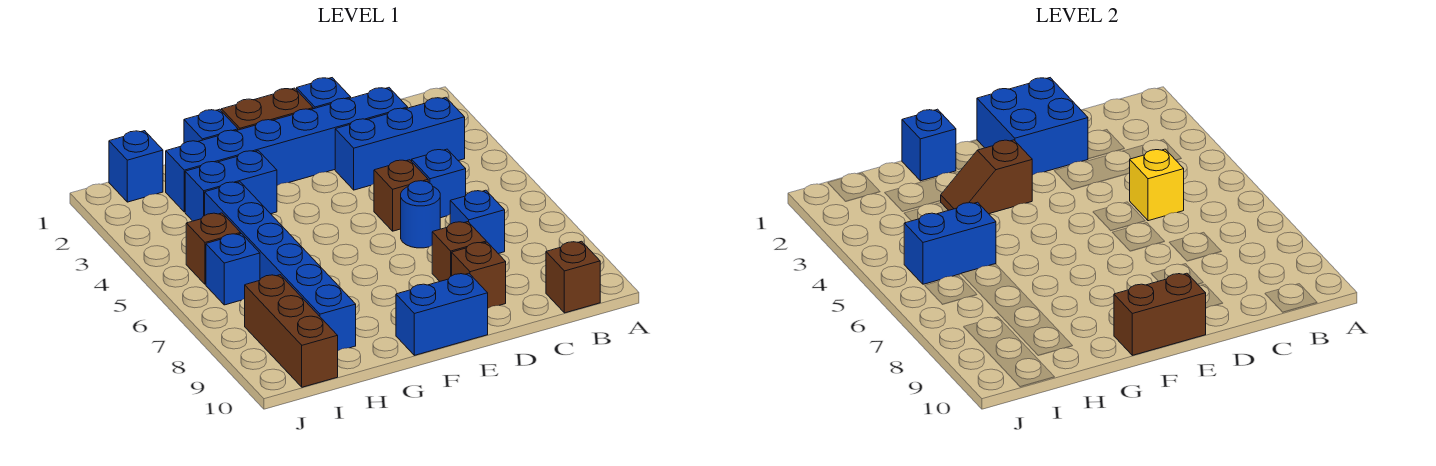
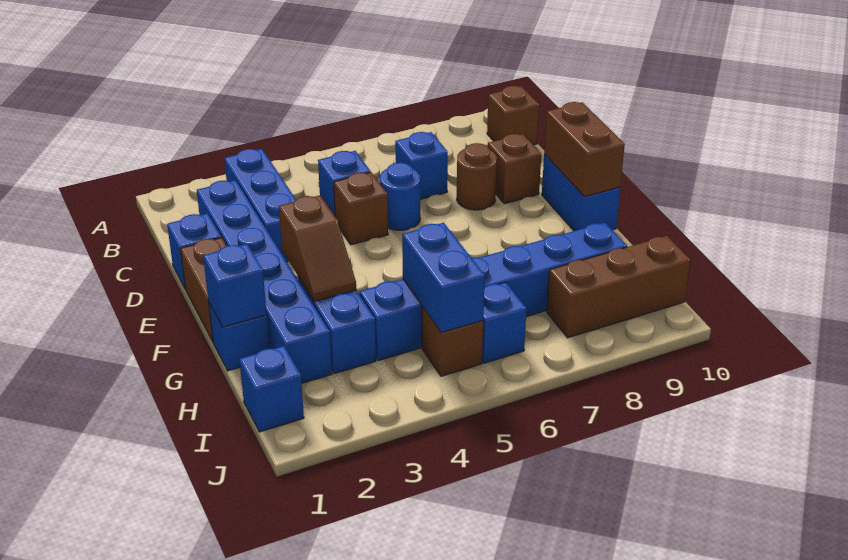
yellow 1x1 brick [1130,149,1184,221] -> none
blue 2x2 brick [977,78,1088,175] -> none
brown 1x1 brick [432,222,486,281] -> brown 1x1 round brick [457,143,497,210]

